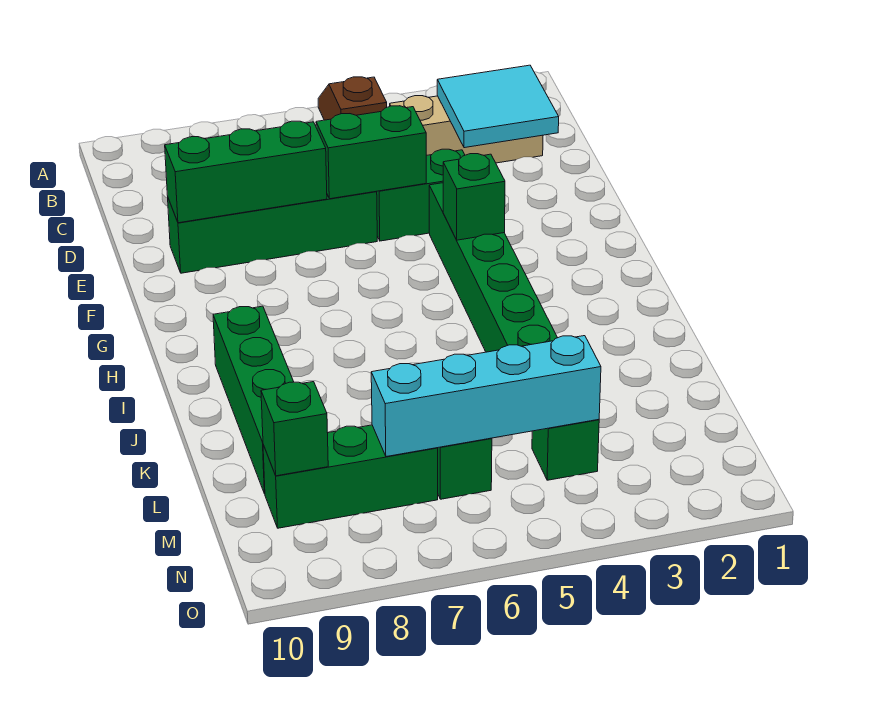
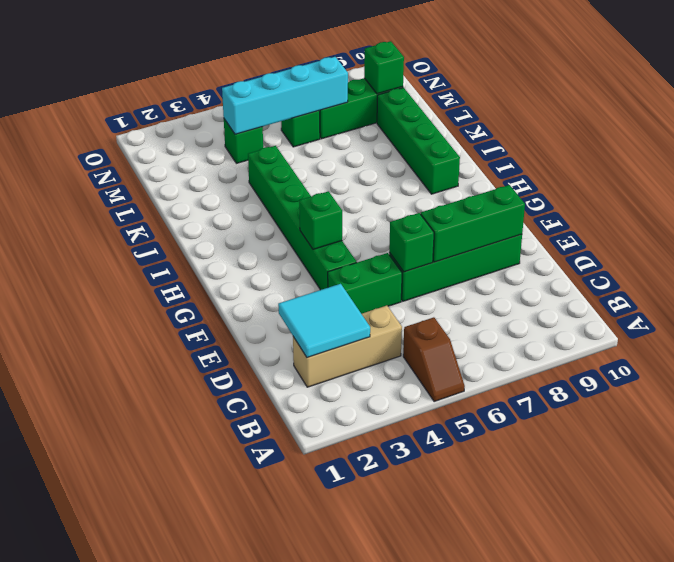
green 1x2 brick [316,106,426,199] -> green 1x1 brick [389,213,434,272]

